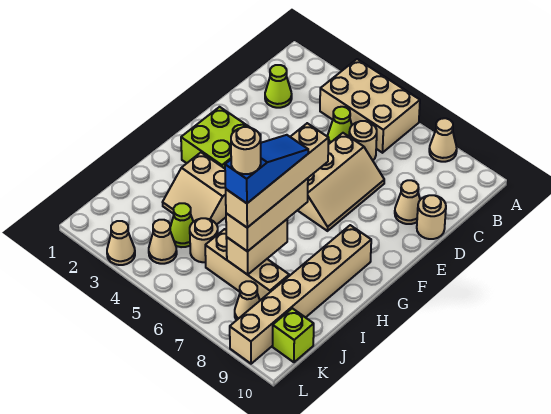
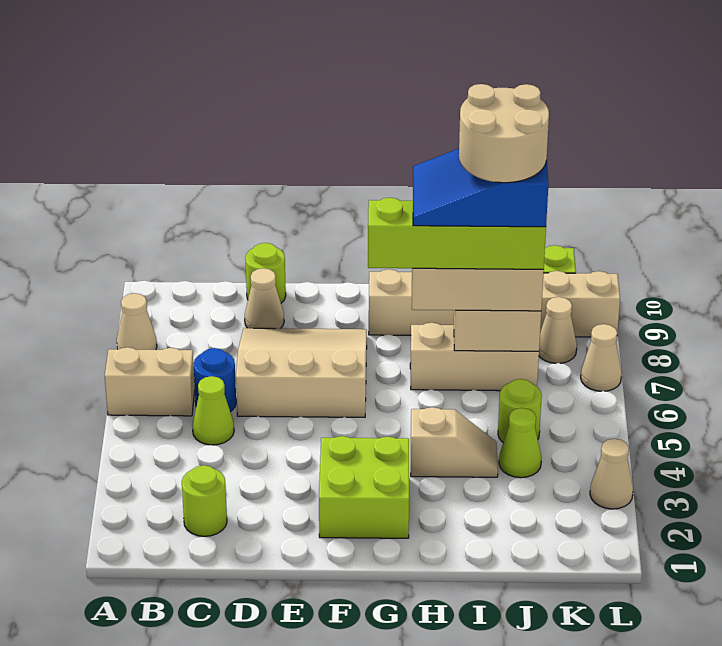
tan 2x3 brick [320,59,420,153] -> tan 1x2 brick [105,347,195,416]
lime 1x1 cone [265,65,292,108] -> lime 1x1 round brick [182,465,227,536]
tan 1x1 round brick [349,121,377,160] -> blue 1x1 round brick [193,348,236,412]
tan 2x3 slope [297,133,384,231] -> tan 3x3 slope [236,328,367,417]
tan 1x1 round brick [417,195,446,239] -> lime 1x1 round brick [245,243,286,303]
tan 1x4 brick [226,123,329,228] -> lime 1x4 brick [368,198,546,269]
tan 2x2 slope [163,153,226,225] -> tan 1x2 slope [411,407,498,477]
blue 1x3 slope [225,135,308,203] -> blue 2x3 slope [413,149,549,227]
tan 1x1 round brick [190,218,218,262] -> lime 1x1 round brick [498,379,542,442]
tan 1x3 brick [205,229,289,300] -> tan 1x3 brick turned to [410,323,539,391]
tan 1x1 round brick [231,127,261,174] -> tan 2x2 round brick [459,84,549,183]
tan 1x1 cone [149,220,177,264] -> tan 1x1 cone moved to [581,324,622,391]

